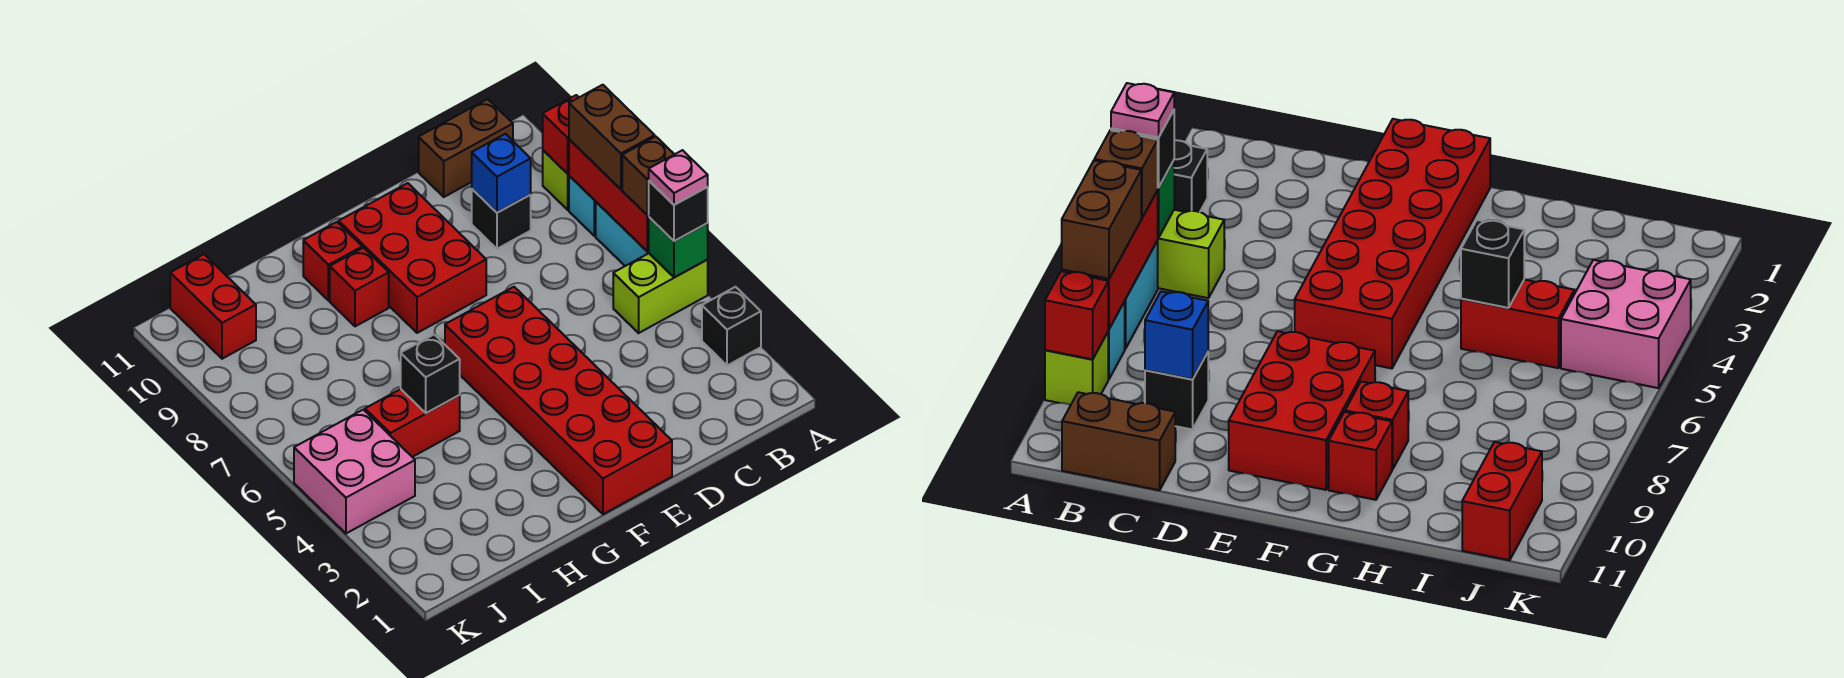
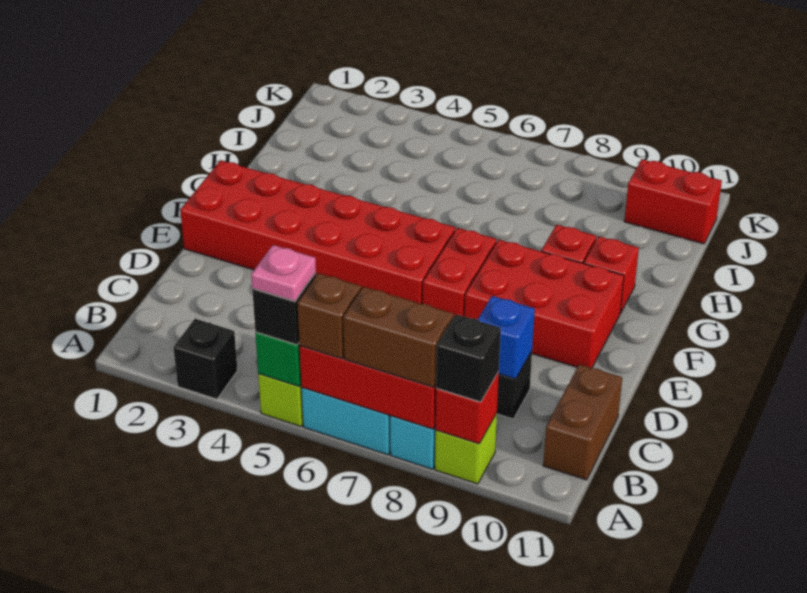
red 1x2 brick [365,389,460,457] -> red 1x2 brick moved to [423,228,497,317]
black 1x1 brick [401,335,460,413] -> black 1x1 brick moved to [436,314,501,402]
pink 2x2 brick [294,410,415,533] -> none

